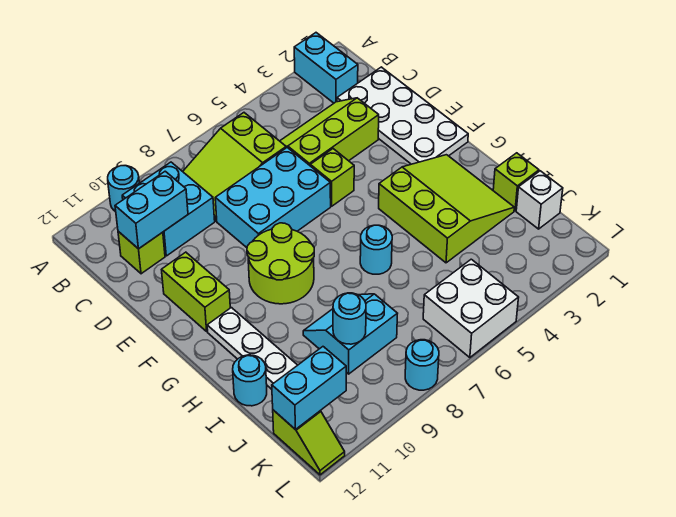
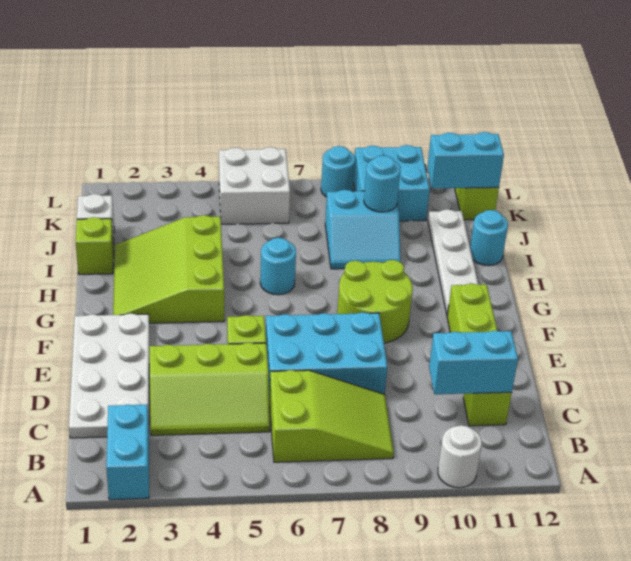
cyan 1x1 round brick [108,166,139,212] -> white 1x1 round brick [438,425,482,488]
cyan 2x2 brick [122,162,215,256] -> cyan 2x2 brick moved to [353,145,430,221]

